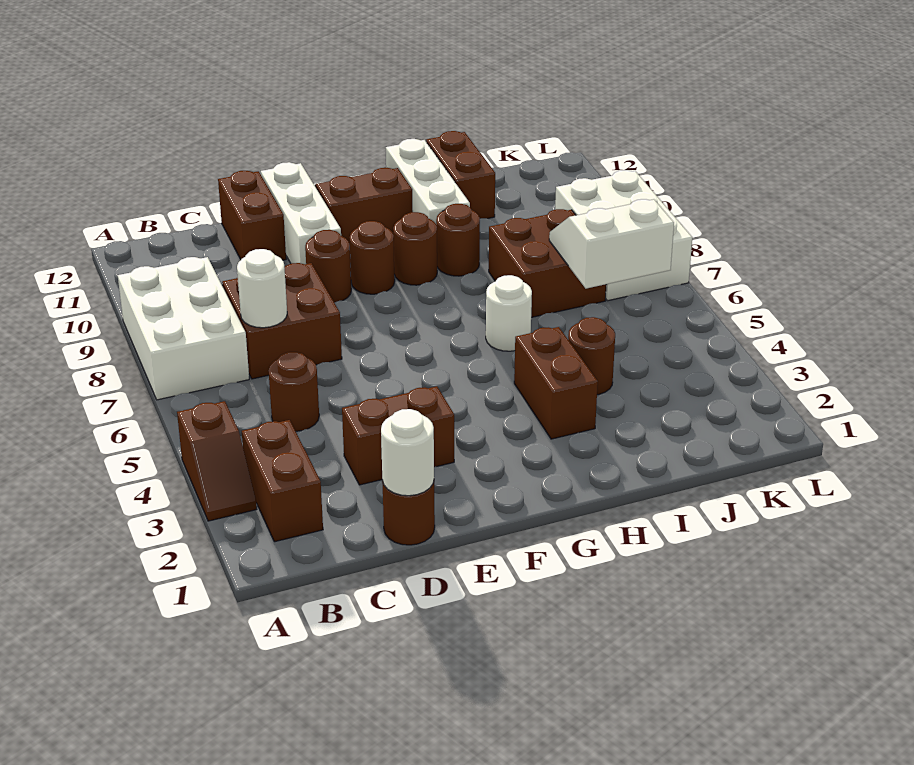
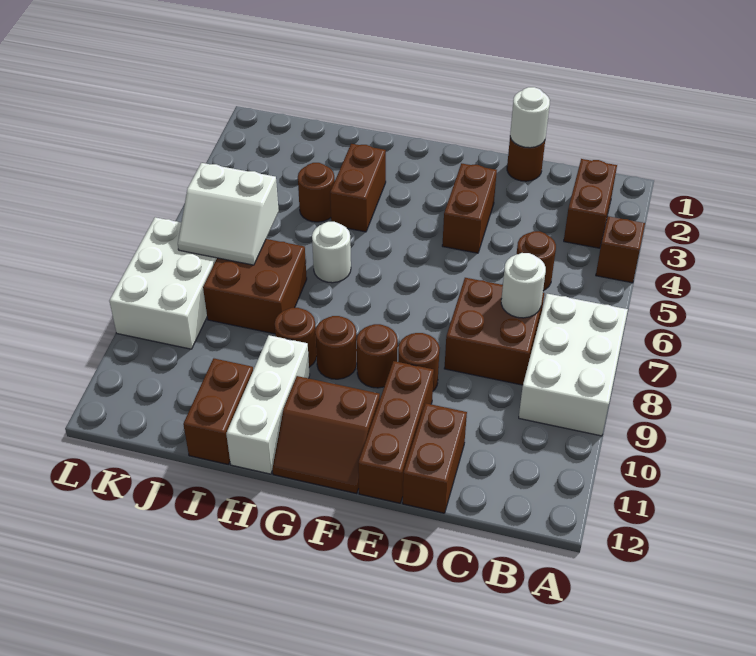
brown 1x2 brick [342,386,454,485] -> brown 1x2 brick turned to [442,163,497,253]
white 1x3 brick [261,162,341,264] -> brown 1x3 brick [358,361,434,503]

